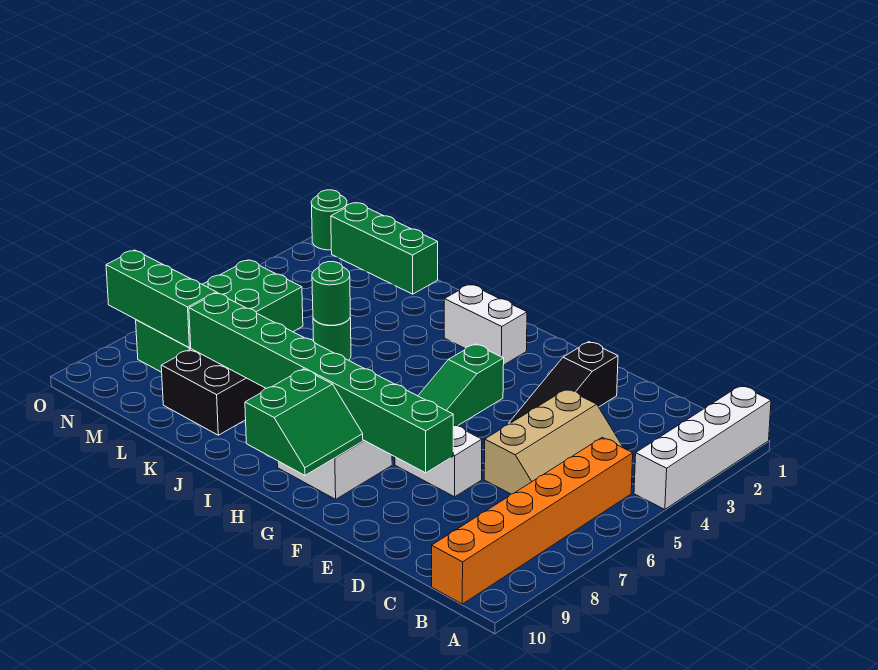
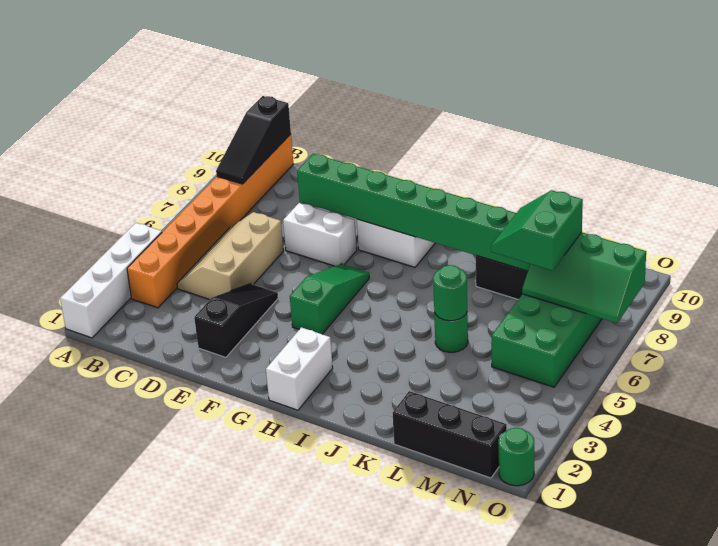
orange 1x6 brick [432,438,633,604] -> orange 1x8 brick [127,134,293,308]
none -> black 1x3 slope [216,96,291,184]
green 2x2 slope [245,369,363,475] -> green 2x2 slope moved to [491,190,583,271]
white 1x2 brick [444,284,527,365] -> white 1x2 brick turned to [266,327,333,410]
green 1x3 brick [331,203,438,294] -> black 1x3 brick [393,391,507,478]

